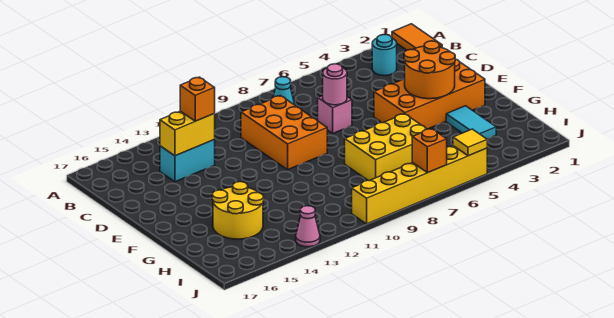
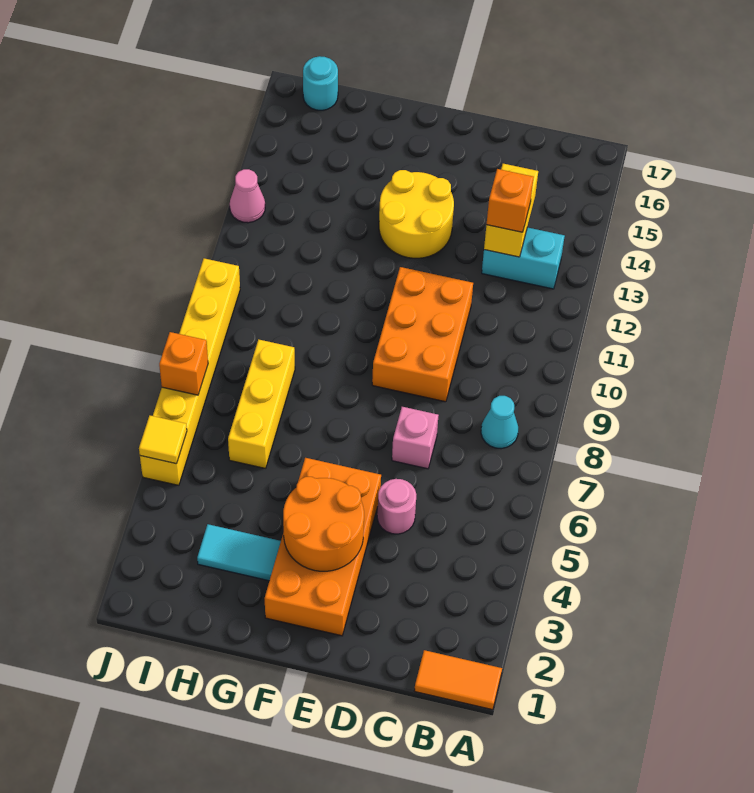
cyan 1x1 round brick [372,35,397,76] -> cyan 1x1 round brick moved to [303,56,338,110]
orange 2x3 brick [241,96,327,170] -> orange 2x3 brick turned to [372,267,473,402]
cyan 1x2 brick [160,140,215,182] -> cyan 1x2 brick turned to [482,227,565,289]
pink 1x1 round brick [323,64,347,105] -> pink 1x1 round brick moved to [377,479,416,534]
yellow 2x3 brick [345,114,427,181] -> yellow 1x3 brick [228,339,295,468]
yellow 2x2 round brick [212,182,264,239] -> yellow 2x2 round brick moved to [379,170,454,258]

